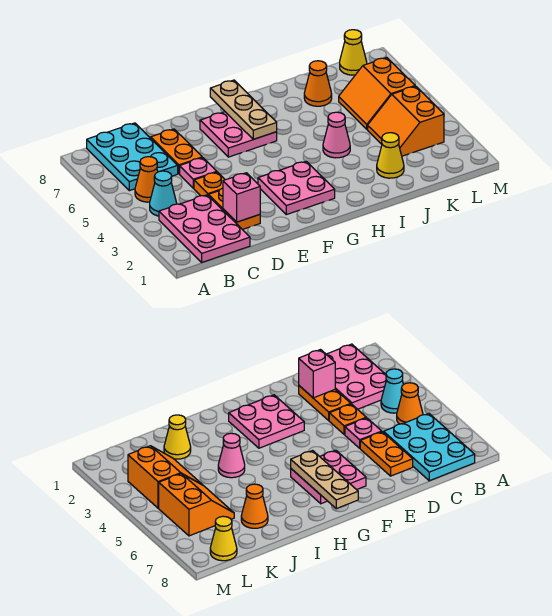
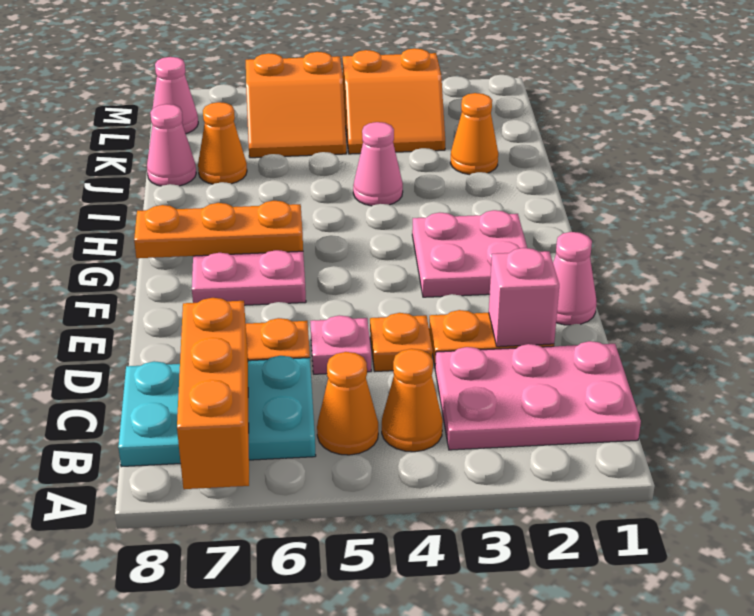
none -> orange 1x3 brick [177,298,249,489]
cyan 1x1 cone [150,171,177,216] -> orange 1x1 cone [382,349,443,452]
none -> pink 1x1 cone [553,232,597,325]
tan 1x3 plate [210,80,277,139] -> orange 1x3 plate [134,201,303,258]
yellow 1x1 cone [377,133,404,178] -> orange 1x1 cone [450,93,498,175]
none -> pink 1x1 cone [147,104,196,186]
yellow 1x1 cone [340,30,367,75] -> pink 1x1 cone [153,57,198,134]

